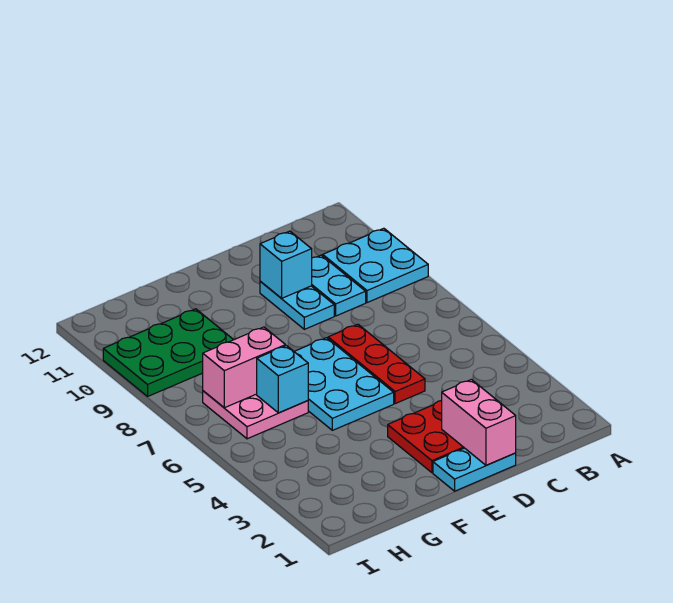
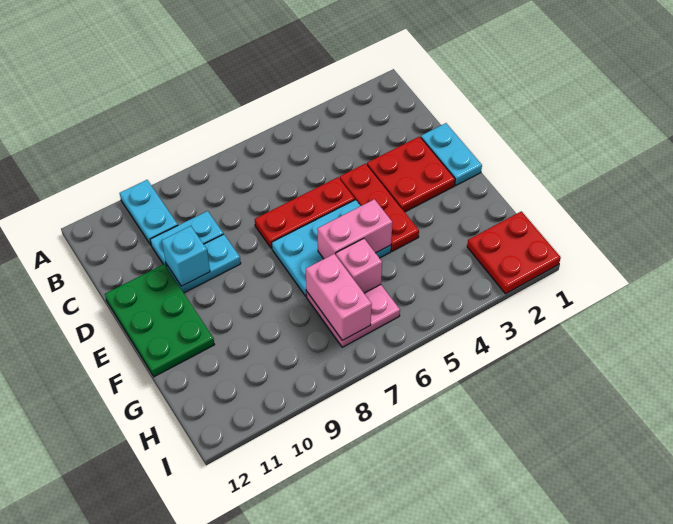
cyan 2x2 plate [323,228,428,303] -> cyan 1x2 plate [120,180,178,245]
pink 1x2 brick [442,380,516,465] -> pink 1x2 brick moved to [317,199,392,259]
none -> red 1x3 plate [340,163,419,251]
cyan 1x1 brick [257,346,308,413] -> pink 1x1 brick [336,239,382,293]
green 2x3 plate [103,309,233,396] -> green 2x3 plate moved to [105,264,215,377]
none -> red 2x2 plate [467,211,561,294]

